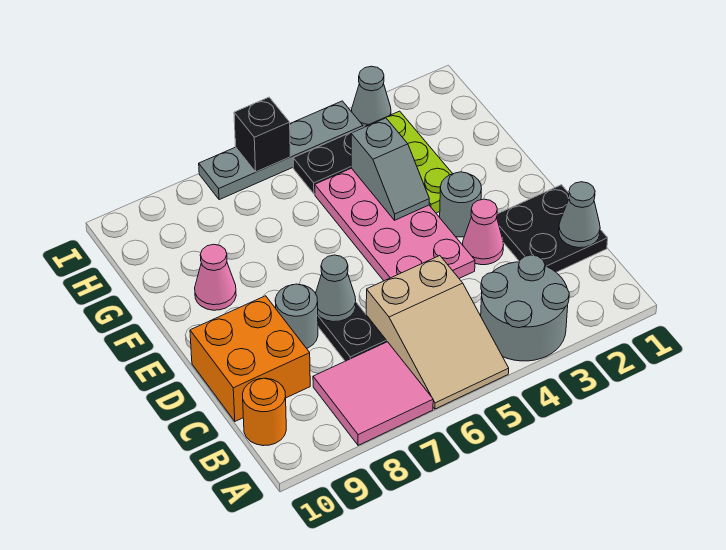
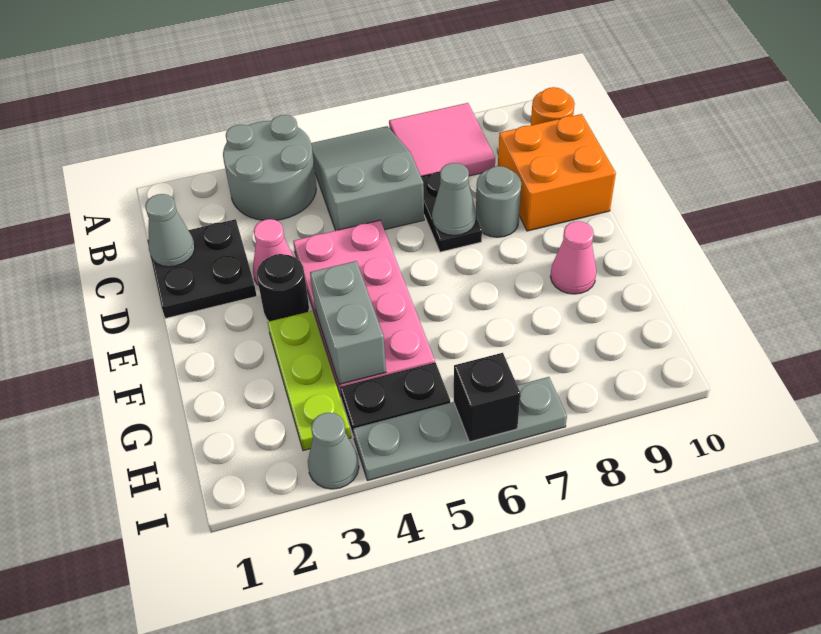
tan 2x3 slope [366,256,509,409] -> grey 2x3 slope [311,126,424,231]
grey 1x1 round brick [440,172,481,237] -> black 1x1 round brick [257,254,309,321]
grey 1x2 slope [351,118,429,220] -> grey 1x2 brick [310,261,386,384]

